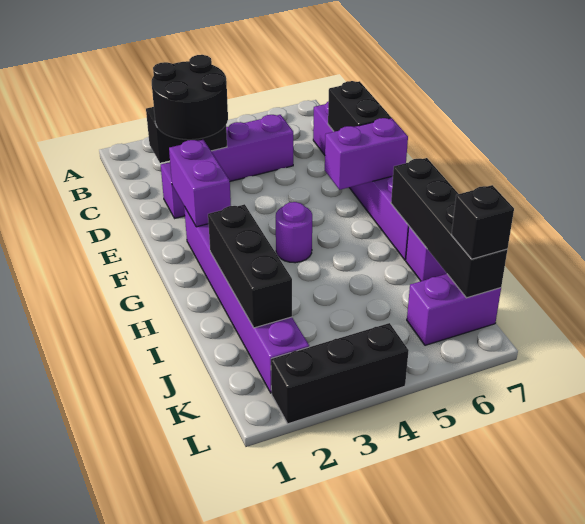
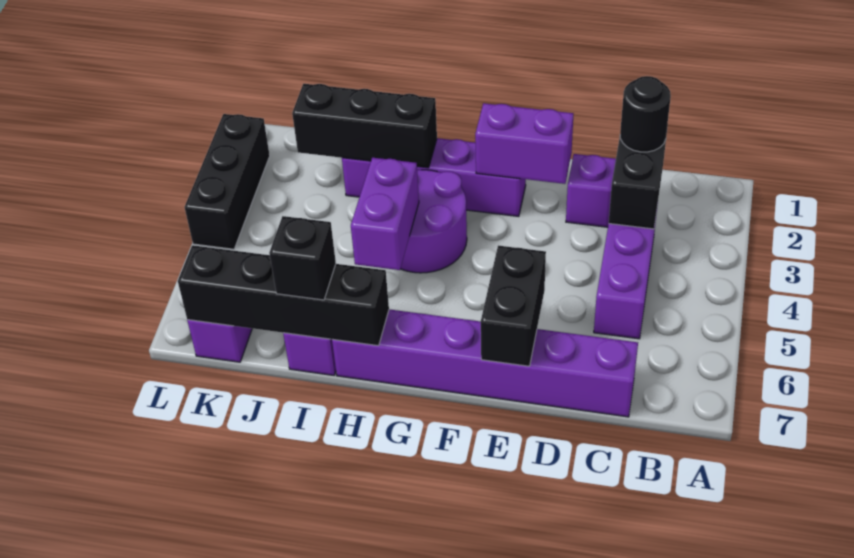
black 2x2 round brick [152,55,228,140] -> black 1x1 round brick [620,76,671,152]
black 1x2 brick [328,81,391,132] -> black 1x2 brick turned to [481,246,546,366]
purple 1x6 brick [184,207,309,393] -> purple 1x4 brick [342,138,526,216]
purple 1x2 brick [325,118,408,190] -> purple 1x2 brick moved to [351,158,419,270]
purple 1x1 round brick [276,202,312,263] -> purple 2x2 round brick [400,170,467,273]
black 1x1 brick [452,185,514,259] -> black 1x1 brick moved to [269,216,336,300]

